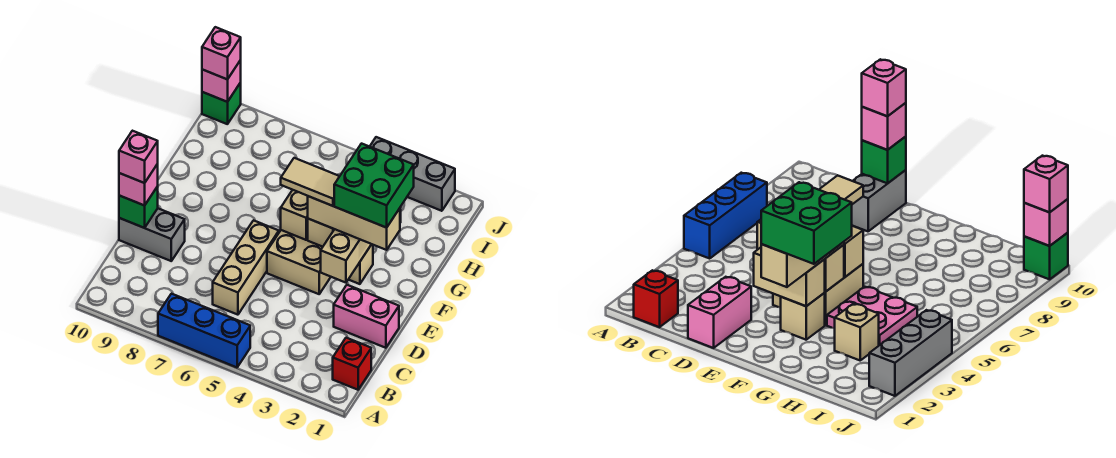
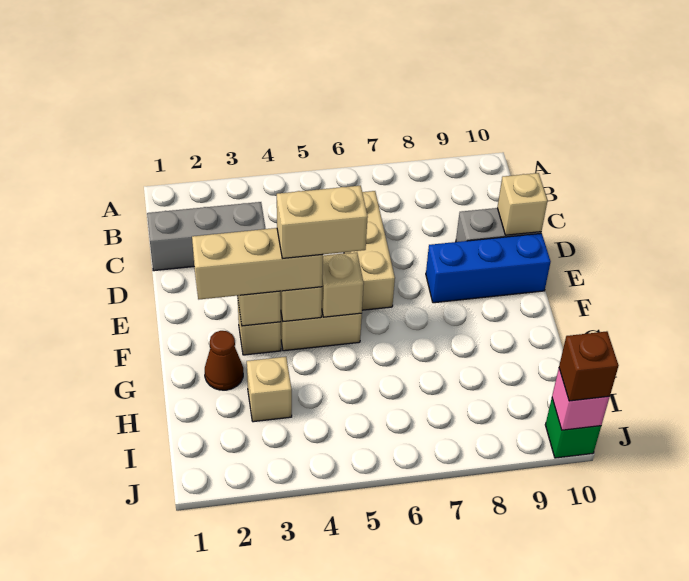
blue 1x3 brick [158,294,250,367] -> blue 1x3 brick moved to [426,233,551,303]
red 1x1 brick [333,338,371,390] -> none
pink 1x2 brick [334,285,399,348] -> none
green 1x1 brick [119,186,158,228] -> tan 1x1 brick [497,173,547,235]
pink 1x1 brick [119,164,158,206] -> none
pink 1x1 brick [119,131,158,183] -> none
green 2x2 brick [334,144,414,228] -> none
tan 1x2 tile [281,158,340,206] -> tan 1x2 brick [277,186,368,258]
none -> brown 1x1 cone [205,331,243,390]
pink 2x2 plate [827,287,917,345] -> none
grey 1x3 brick [370,137,455,211] -> grey 1x3 brick moved to [147,202,266,271]
pink 1x1 brick [202,27,241,79] -> brown 1x1 brick [559,331,619,401]

